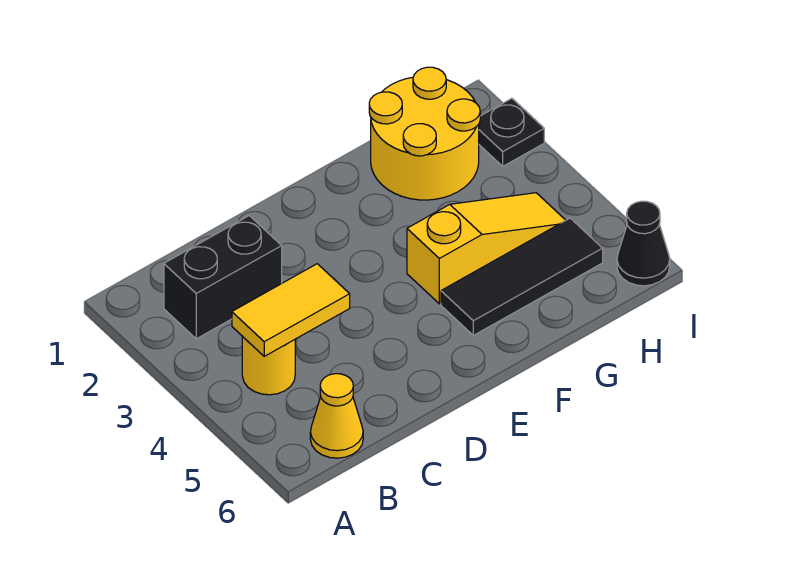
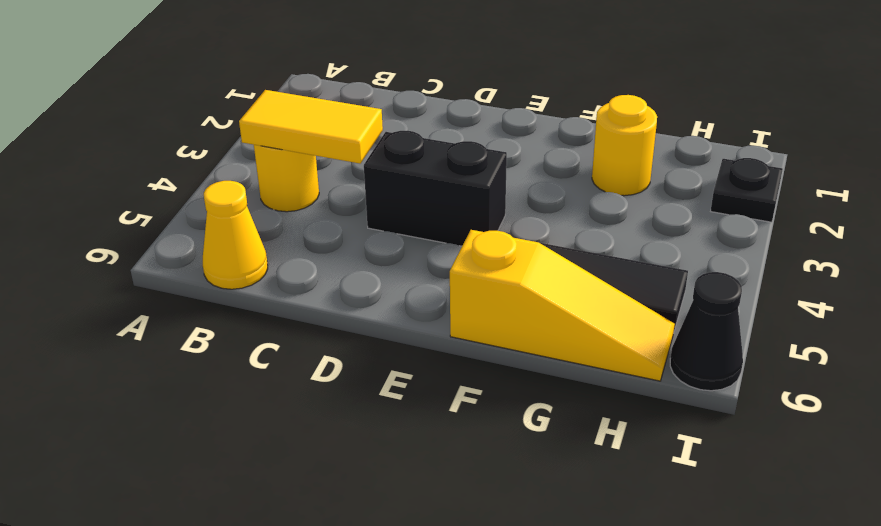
black 1x2 brick [164,216,282,339] -> black 1x2 brick moved to [364,131,507,246]
yellow 1x3 slope [407,193,566,304] -> yellow 1x3 slope moved to [450,230,675,381]
yellow 2x2 round brick [369,67,480,200] -> yellow 1x1 round brick [592,95,657,196]

